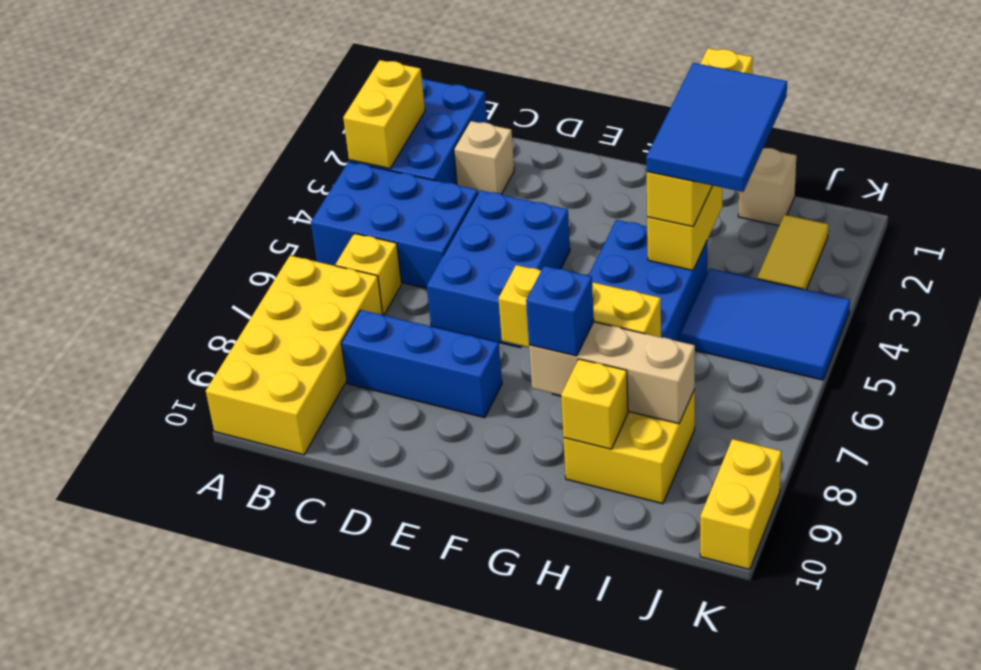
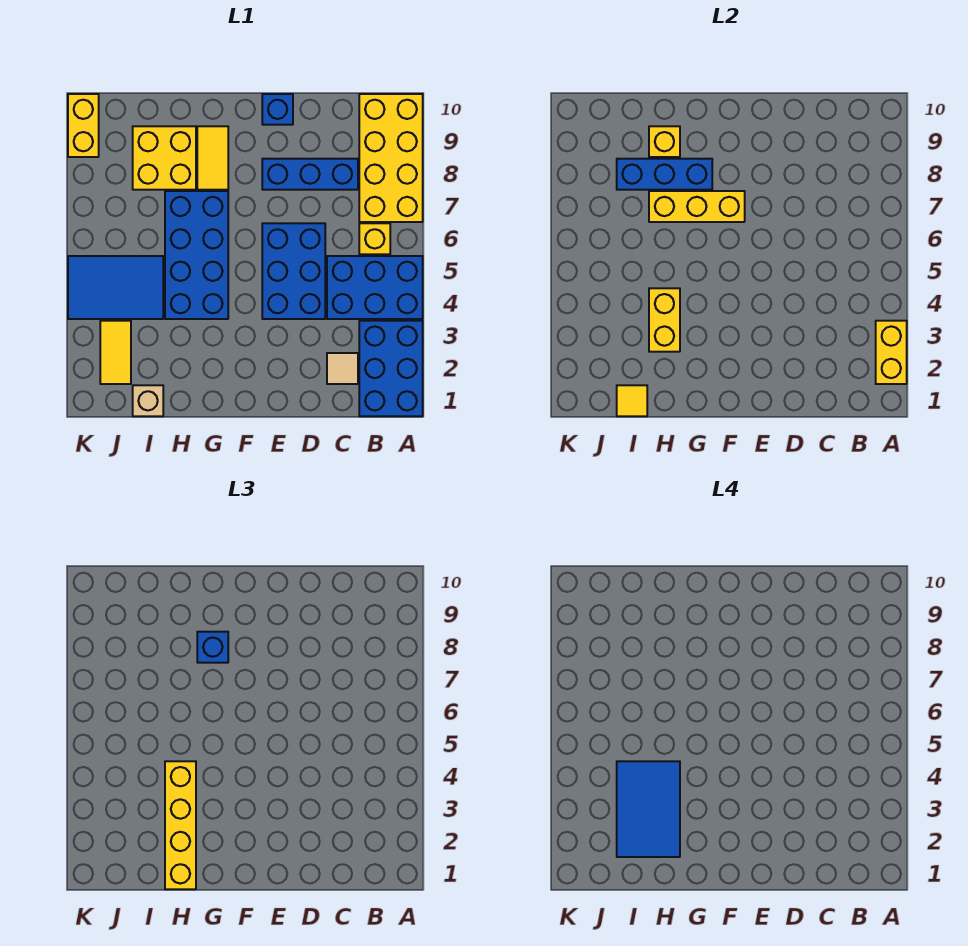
tan 1x1 brick [454,121,514,194] -> tan 1x1 tile [327,353,358,384]
none -> blue 1x1 brick [262,94,293,125]
none -> yellow 1x2 tile [197,126,228,190]
tan 1x3 brick [529,322,695,424] -> blue 1x3 brick [617,159,712,190]
none -> yellow 1x1 tile [617,385,647,416]

